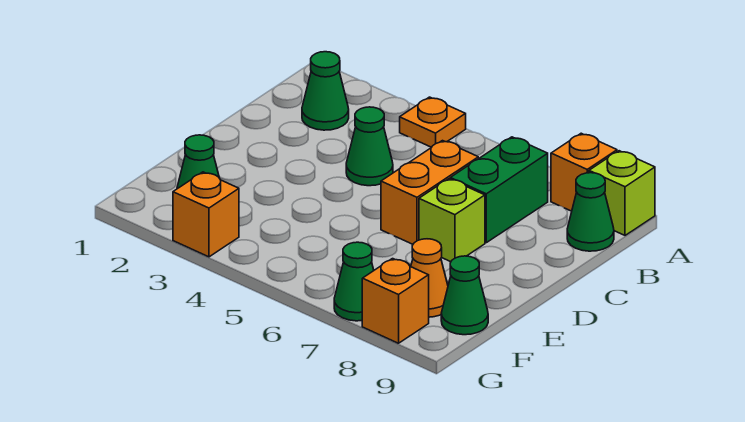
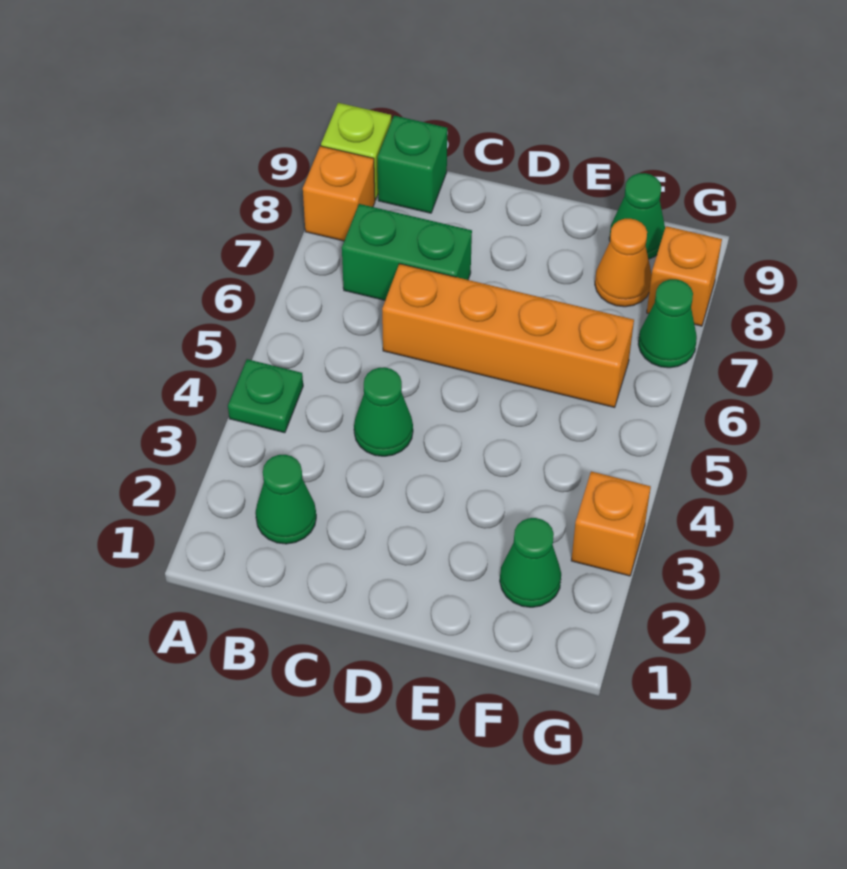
orange 1x1 plate [400,97,466,147] -> green 1x1 plate [228,359,303,433]
green 1x1 cone [567,173,614,251] -> green 1x1 brick [378,116,447,213]
orange 1x2 brick [381,141,478,244] -> orange 1x4 brick [382,264,634,407]
lime 1x1 brick [419,179,485,262] -> none

